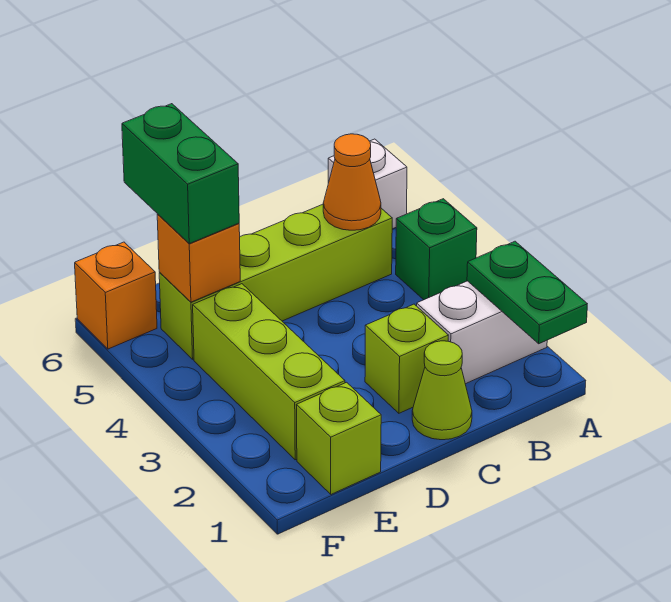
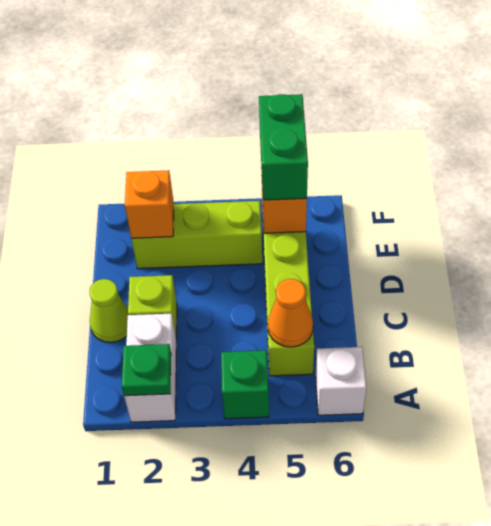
green 1x2 plate [467,241,587,344] -> green 1x1 plate [122,344,171,396]
lime 1x1 brick [297,382,381,494] -> none
green 1x2 brick [122,104,239,244] -> green 1x2 brick turned to [259,94,308,200]
orange 1x1 brick [75,242,157,349] -> orange 1x1 brick moved to [125,170,174,239]

